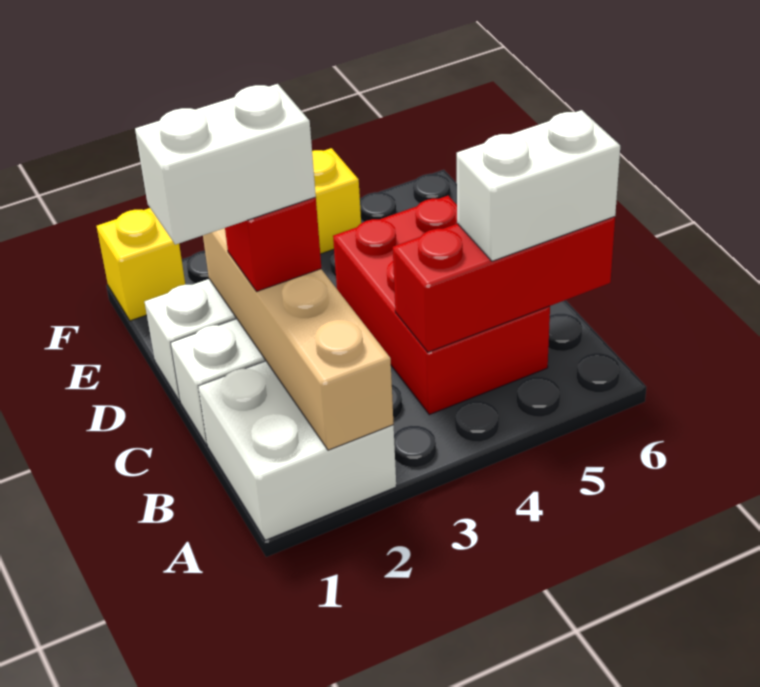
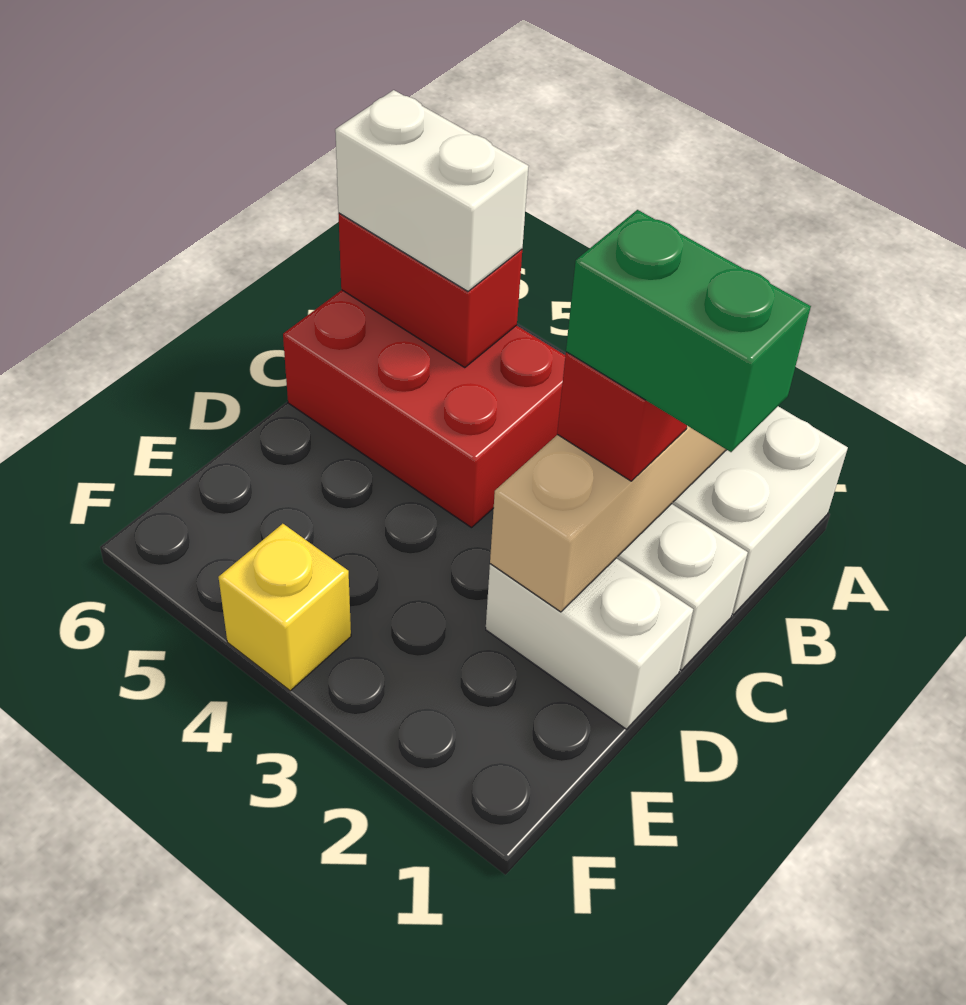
red 2x3 brick [333,196,550,415] -> red 2x3 brick turned to [283,290,565,528]
red 1x3 brick [393,217,615,352] -> red 1x2 brick [339,213,522,368]
white 1x2 brick [135,84,316,245] -> green 1x2 brick [566,210,811,452]
yellow 1x1 brick [97,208,185,321] -> none

